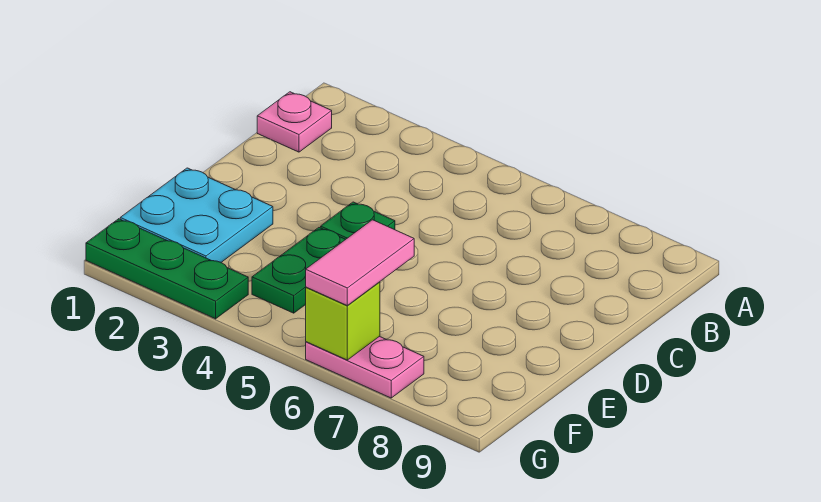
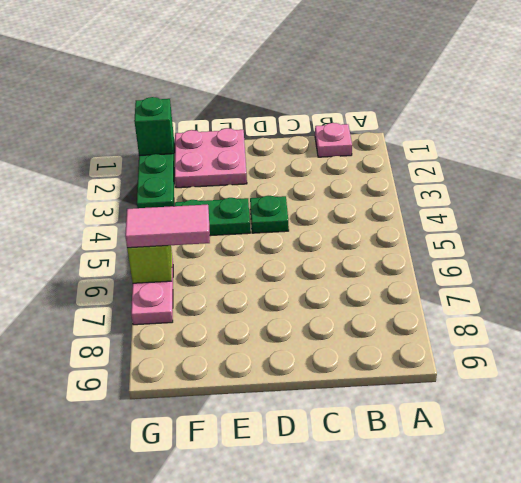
cyan 2x2 plate [120,168,273,262] -> pink 2x2 plate [175,128,247,188]
none -> green 1x1 brick [134,97,173,156]

